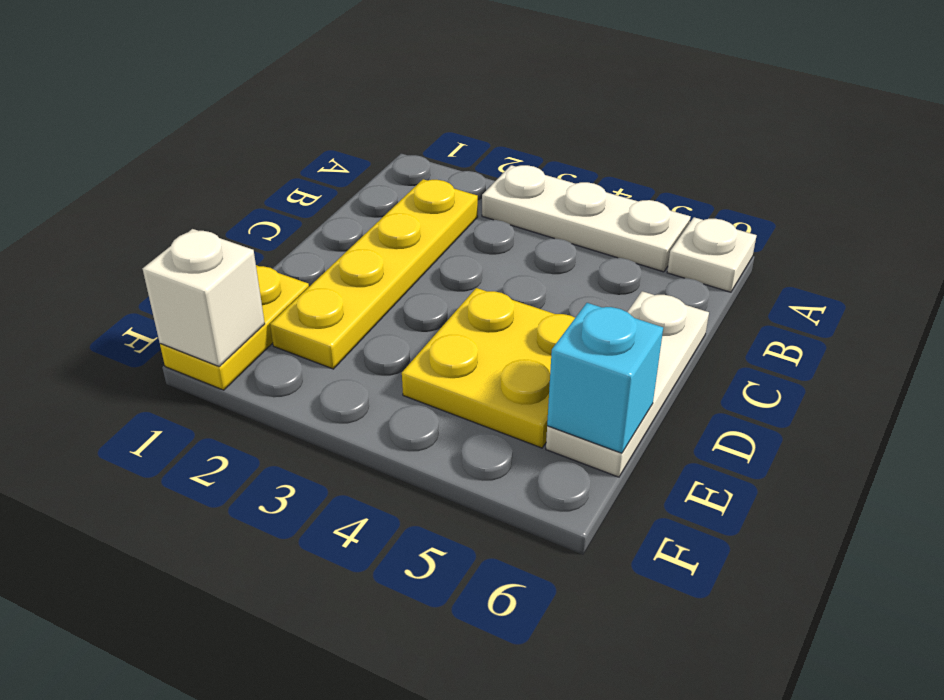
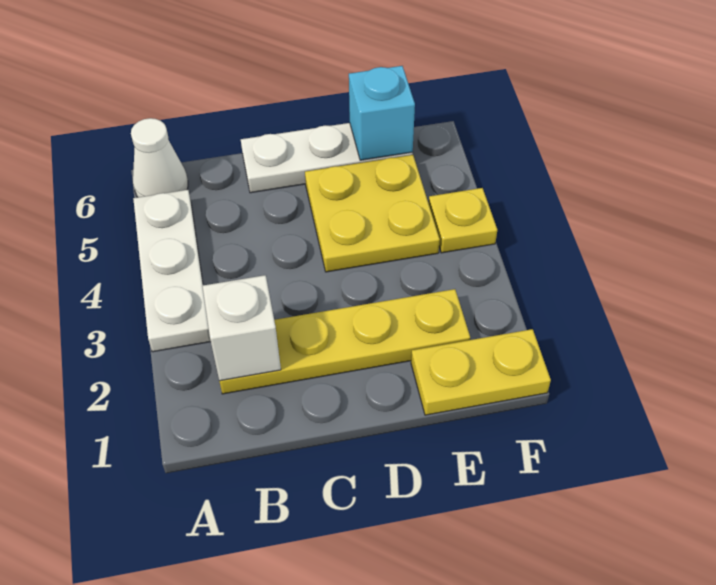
white 1x1 plate [667,217,757,292] -> white 1x1 cone [131,118,188,197]
white 1x1 brick [143,229,265,366] -> white 1x1 brick moved to [202,275,281,381]
none -> yellow 1x1 plate [429,188,497,253]

